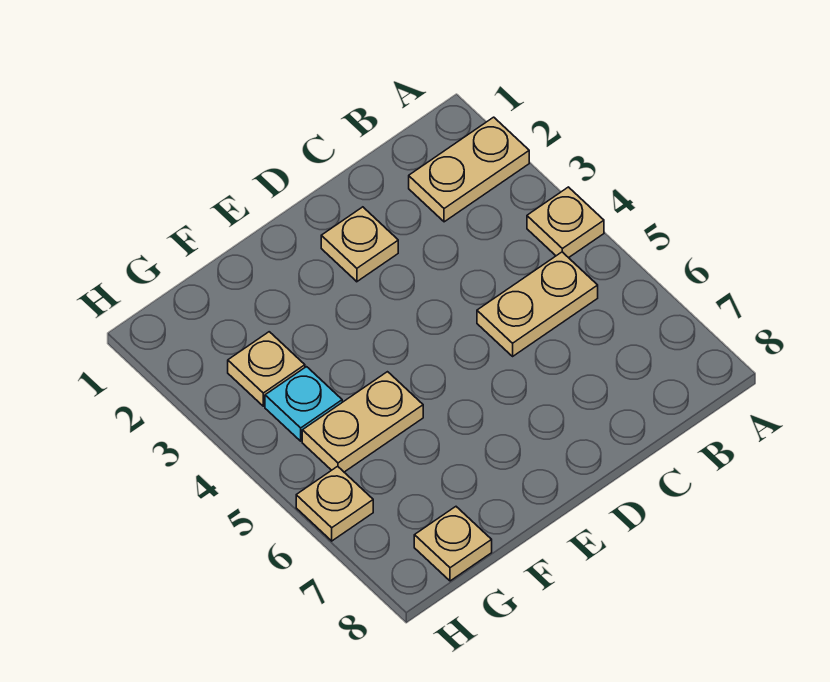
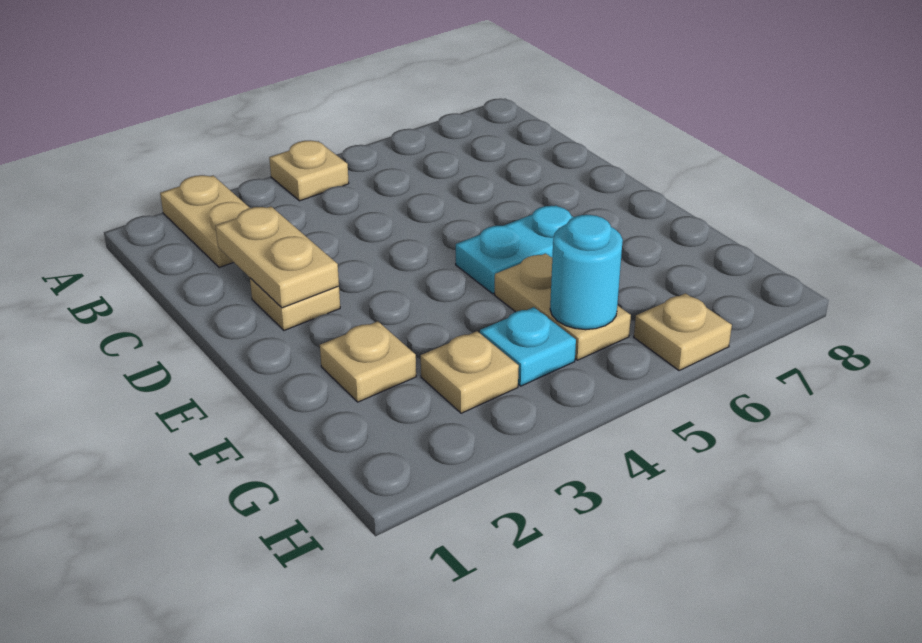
tan 1x2 plate [477,252,598,356] -> tan 1x2 plate moved to [215,206,339,308]
none -> cyan 1x2 plate [456,205,574,294]
none -> cyan 1x1 round brick [550,215,623,330]
tan 1x1 plate [414,507,492,581] -> tan 1x1 plate moved to [320,321,416,402]

